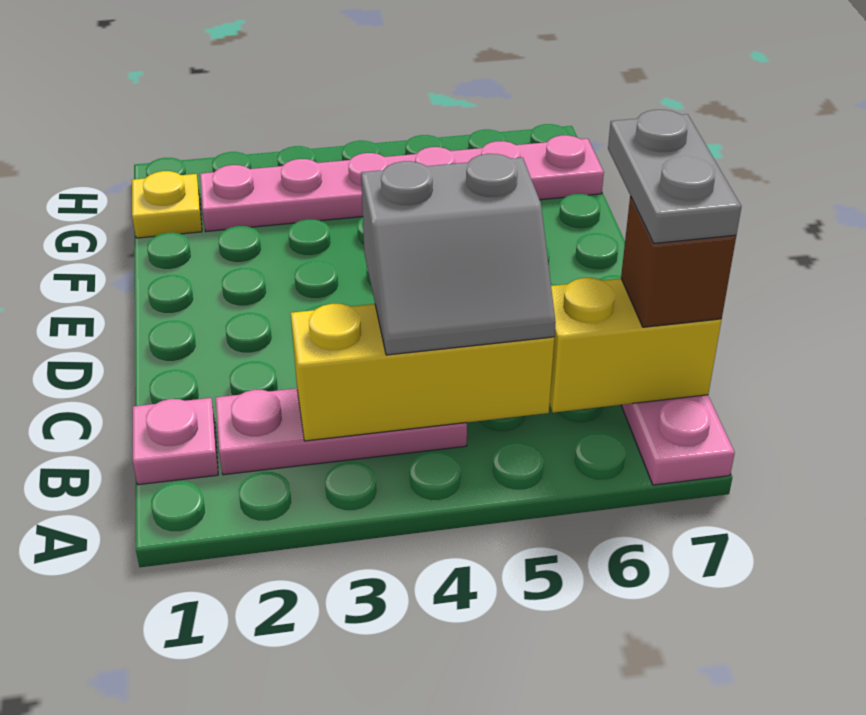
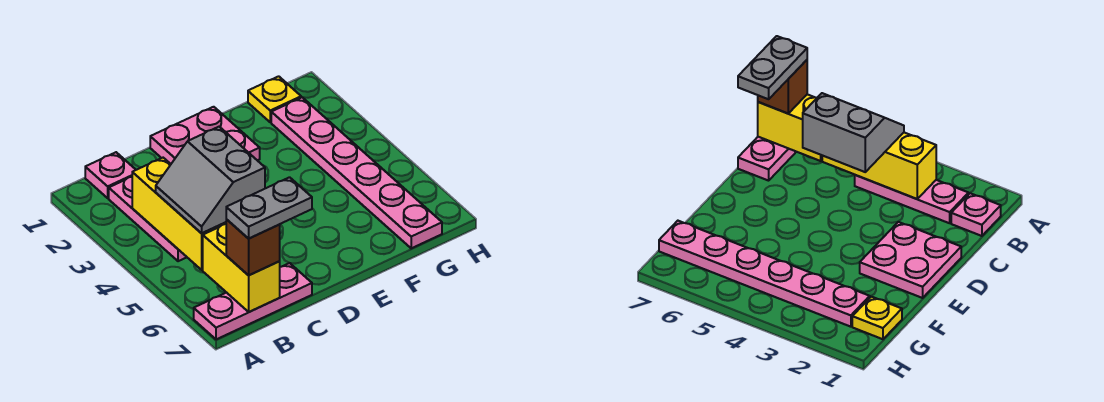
none -> pink 2x2 plate [150,107,260,164]

